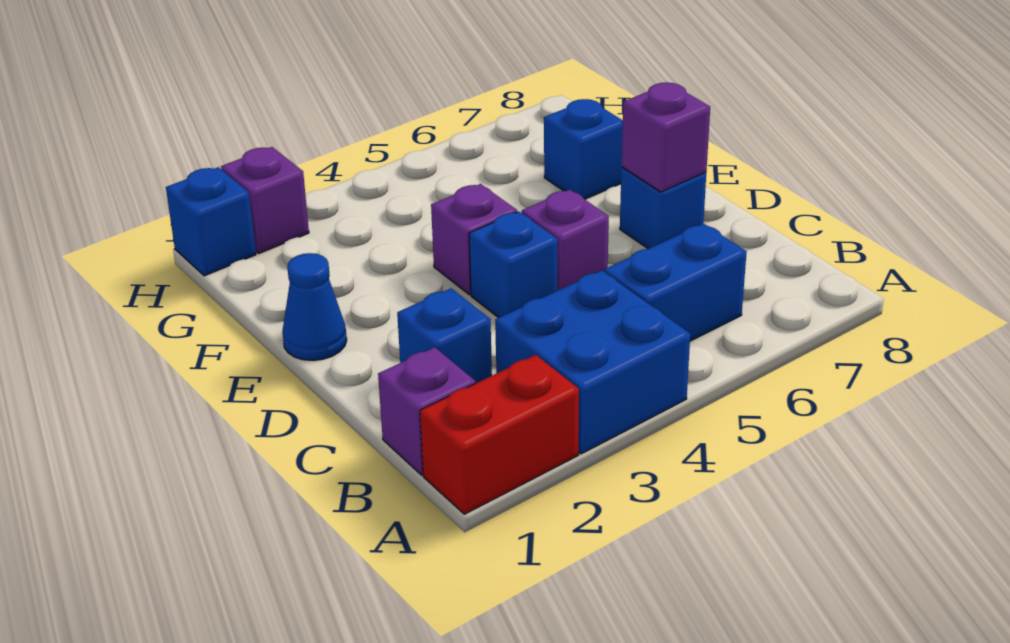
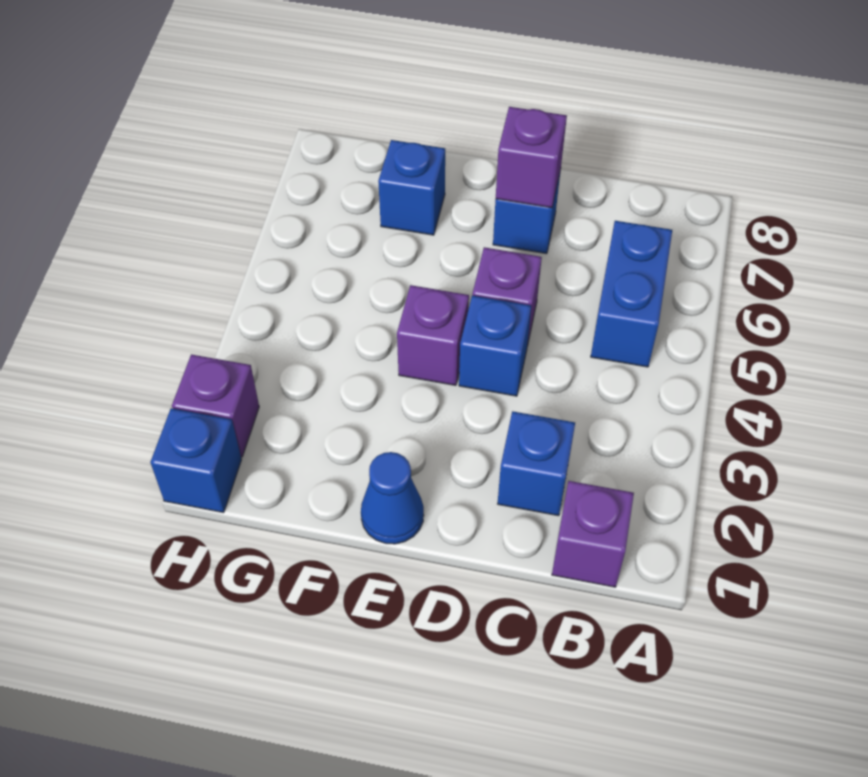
red 1x2 brick [420,355,579,514] -> none
blue 2x2 brick [495,270,690,454] -> none

